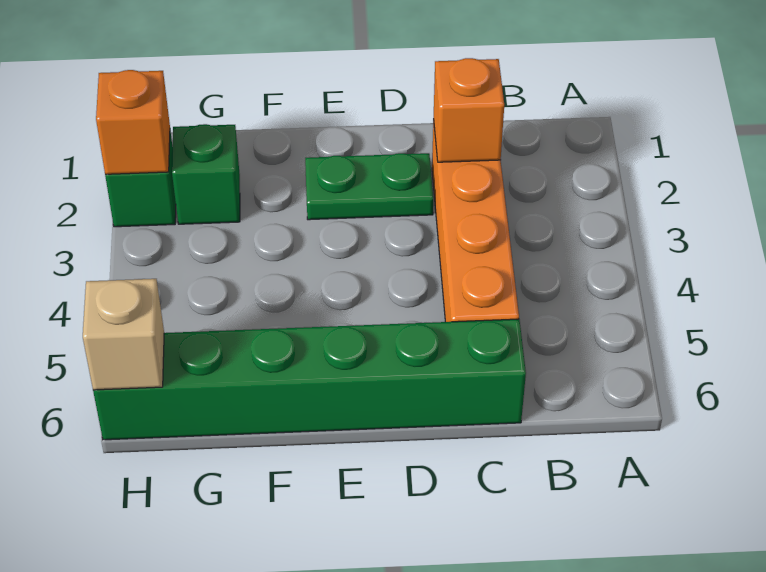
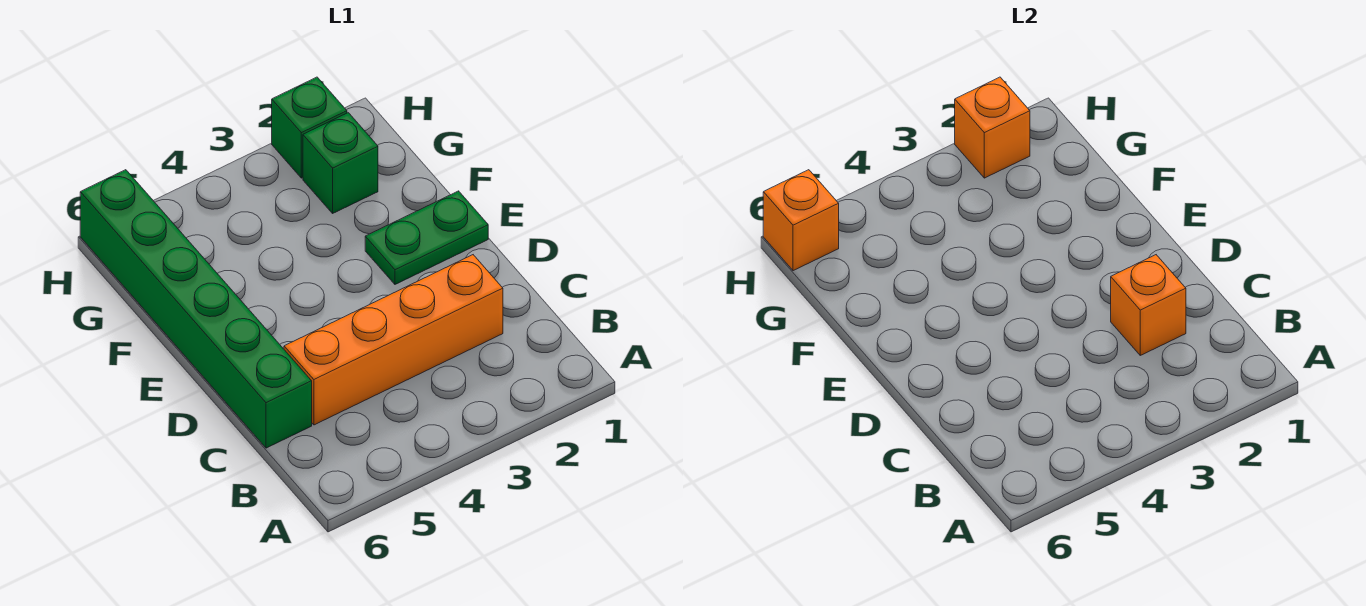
green 1x2 plate [305,153,433,220] -> green 1x2 plate turned to [365,191,488,284]
tan 1x1 brick [83,279,164,390] -> orange 1x1 brick [763,170,839,271]

